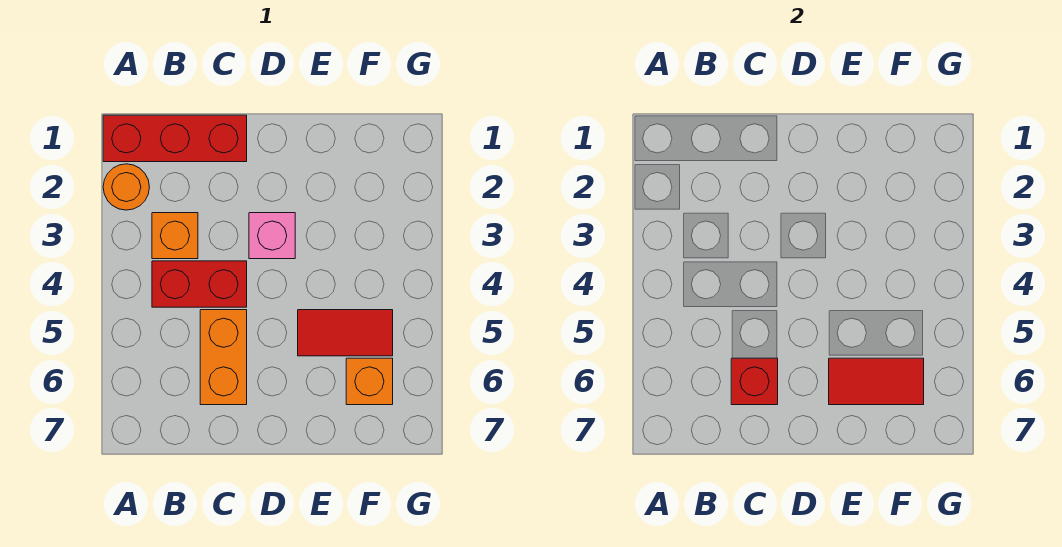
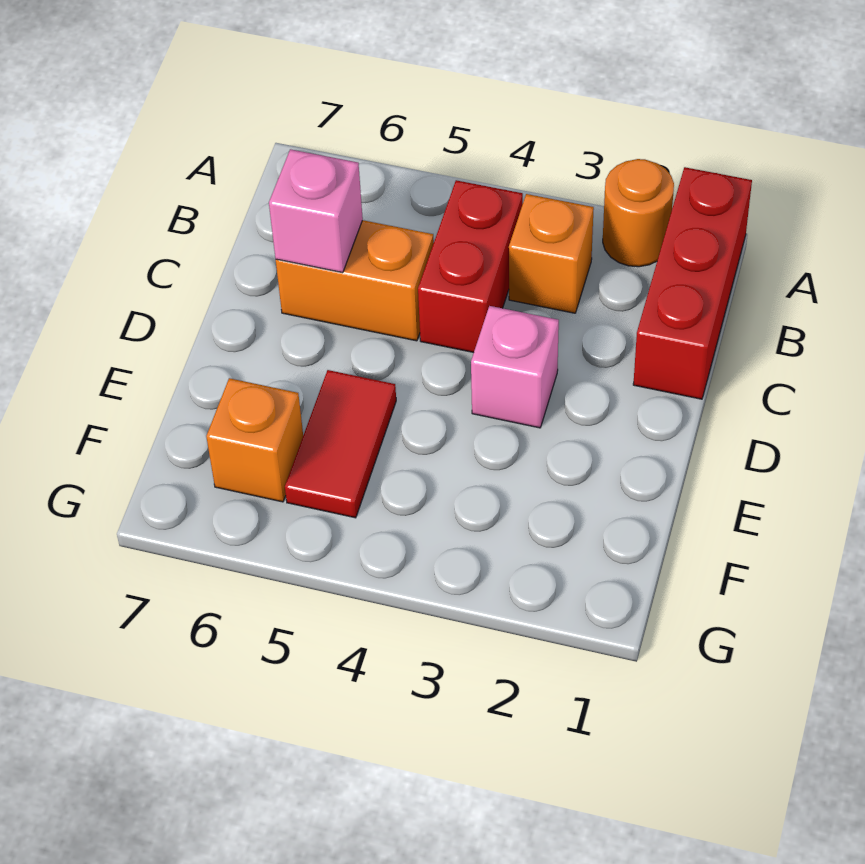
red 1x1 brick [731,358,778,405] -> pink 1x1 brick [269,149,363,273]
red 1x2 tile [829,358,924,405] -> none

